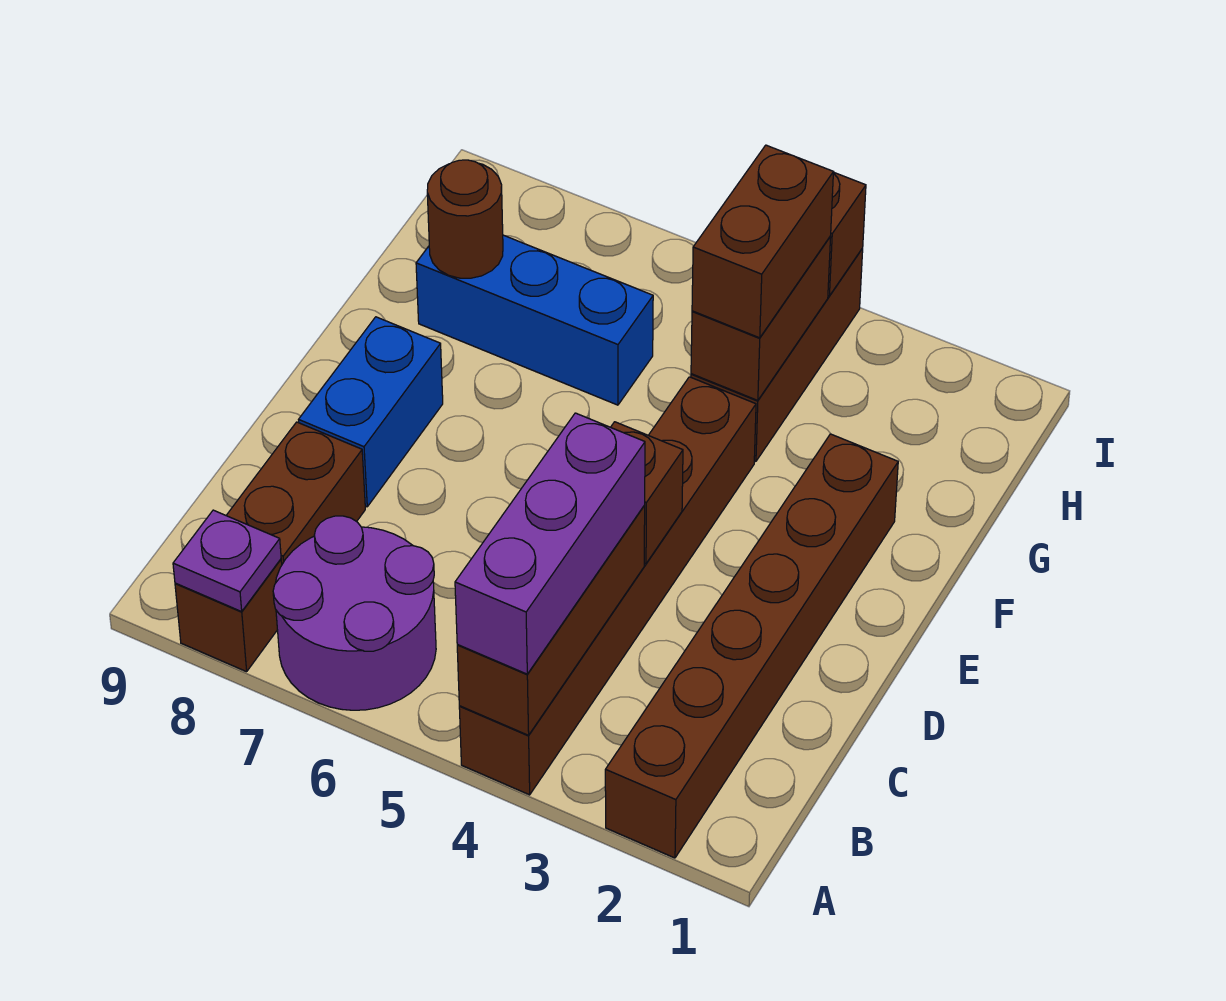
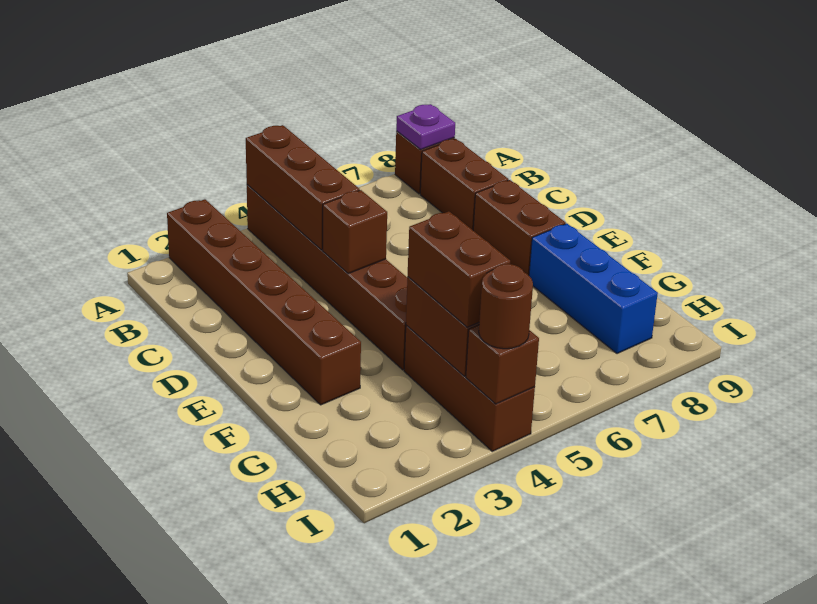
purple 1x3 brick [455,413,645,674] -> none
purple 2x2 round brick [273,516,436,710] -> none
blue 1x2 brick [299,317,443,507] -> brown 1x2 brick [473,180,565,275]
blue 1x3 brick [416,235,653,405] -> blue 1x3 brick turned to [529,224,658,354]
brown 1x1 round brick [427,160,503,278] -> brown 1x1 round brick moved to [479,264,533,349]

